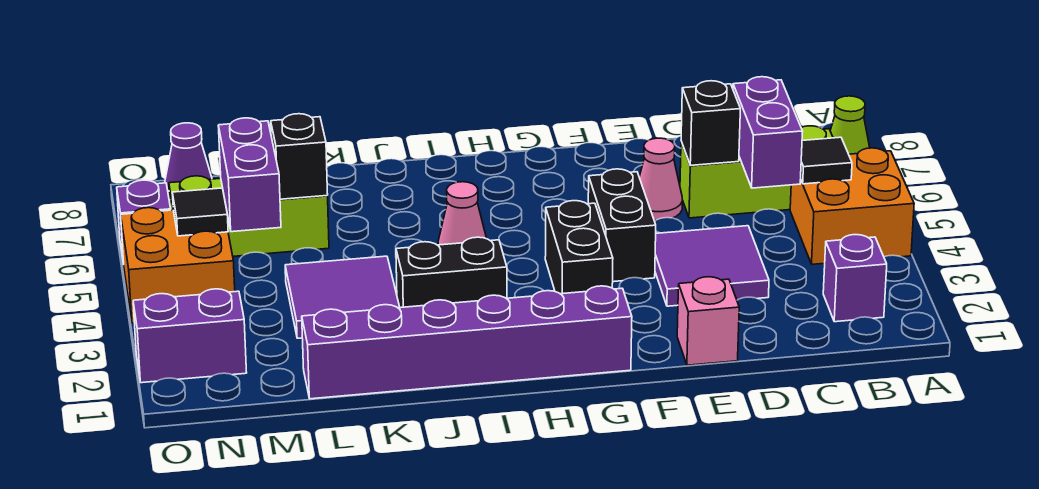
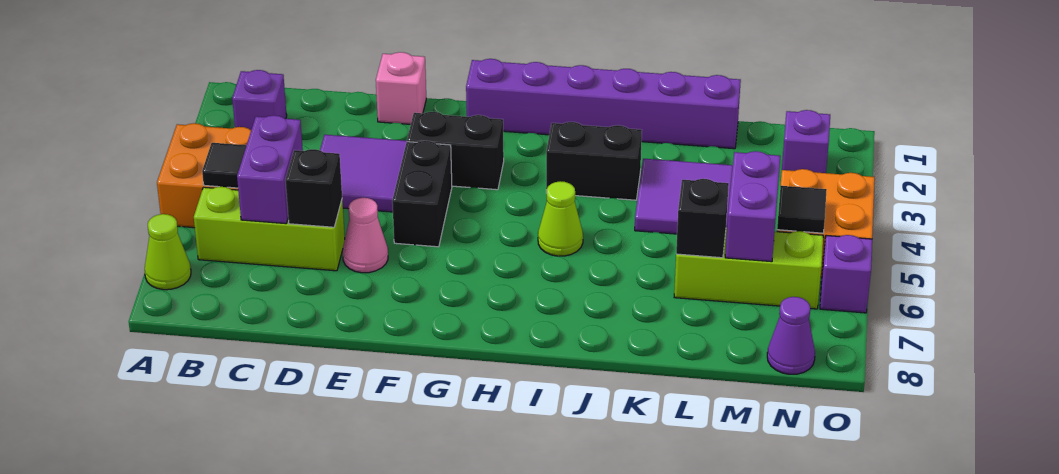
black 1x2 brick [545,201,613,294] -> black 1x2 brick turned to [407,112,504,190]
pink 1x1 cone [438,182,487,245] -> lime 1x1 cone [538,181,583,256]
purple 1x2 brick [133,289,247,383] -> purple 1x1 brick [782,110,830,173]

